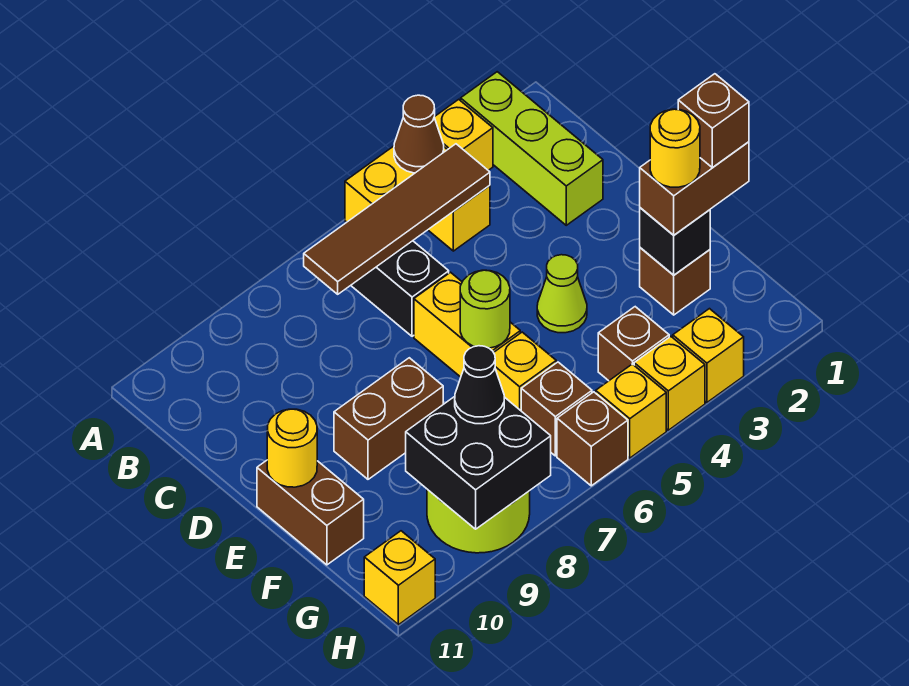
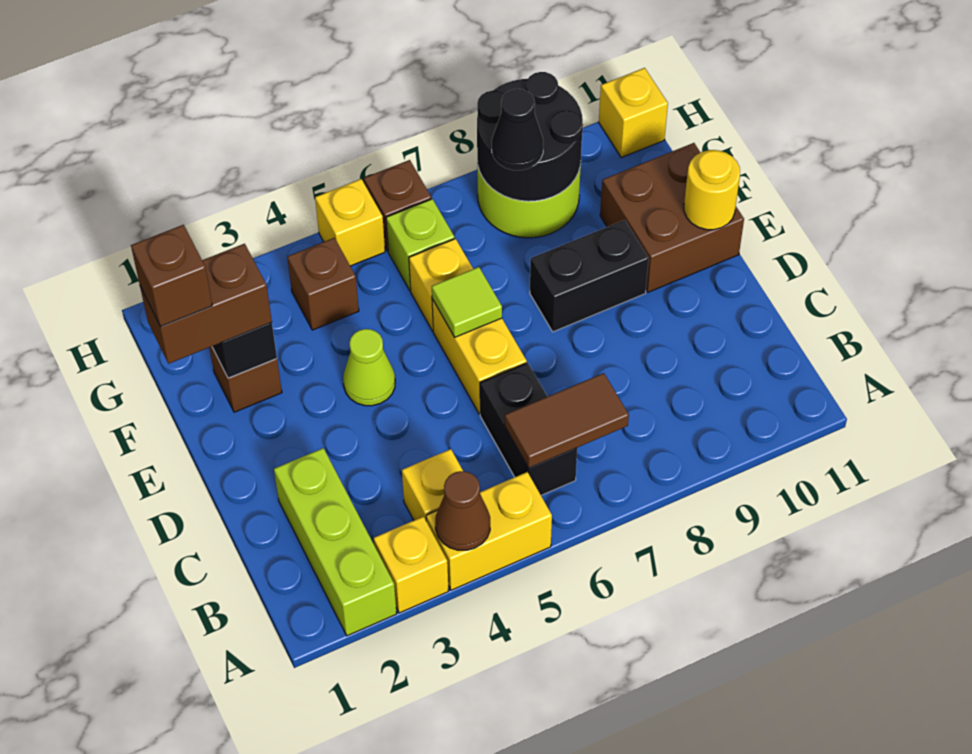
brown 1x4 tile [304,144,490,294] -> brown 1x2 tile [505,373,629,468]
lime 1x1 round brick [460,270,510,348] -> lime 1x1 tile [432,267,502,337]
brown 1x2 brick [334,358,443,479] -> black 1x2 brick [530,220,649,332]
brown 1x2 brick [257,460,364,565] -> brown 2x2 brick [600,143,744,292]
yellow 1x1 round brick [650,109,700,187] -> none
brown 1x1 brick [521,362,592,456] -> lime 1x1 brick [386,199,455,291]
black 2x2 brick [406,397,551,529] -> black 2x2 round brick [477,72,583,201]
yellow 1x1 brick [673,309,744,402] -> none
yellow 1x1 brick [634,337,705,430] -> none

